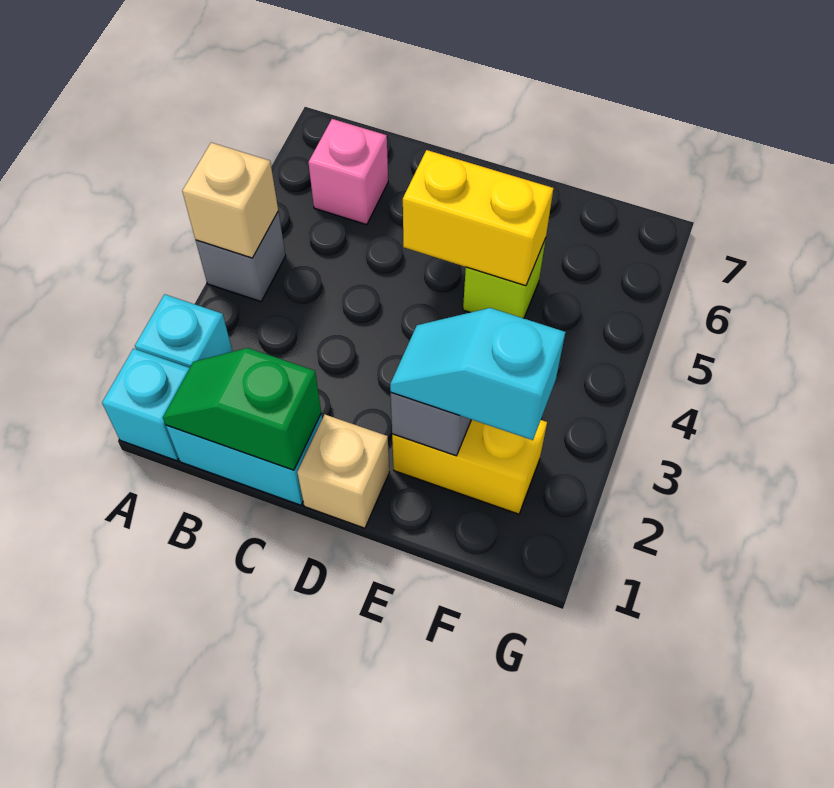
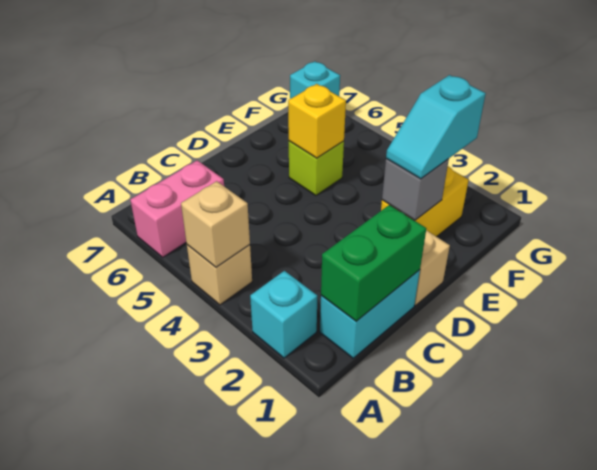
cyan 1x1 brick [102,349,189,461] -> cyan 1x1 brick moved to [290,61,340,99]
grey 1x1 brick [196,212,286,302] -> tan 1x1 brick [187,245,252,305]
green 1x2 slope [163,348,321,470] -> green 1x2 brick [321,205,426,321]
pink 1x1 brick [308,119,388,225] -> pink 1x2 brick [130,160,224,257]
yellow 1x2 brick [403,150,553,286] -> yellow 1x1 brick [288,84,346,158]

